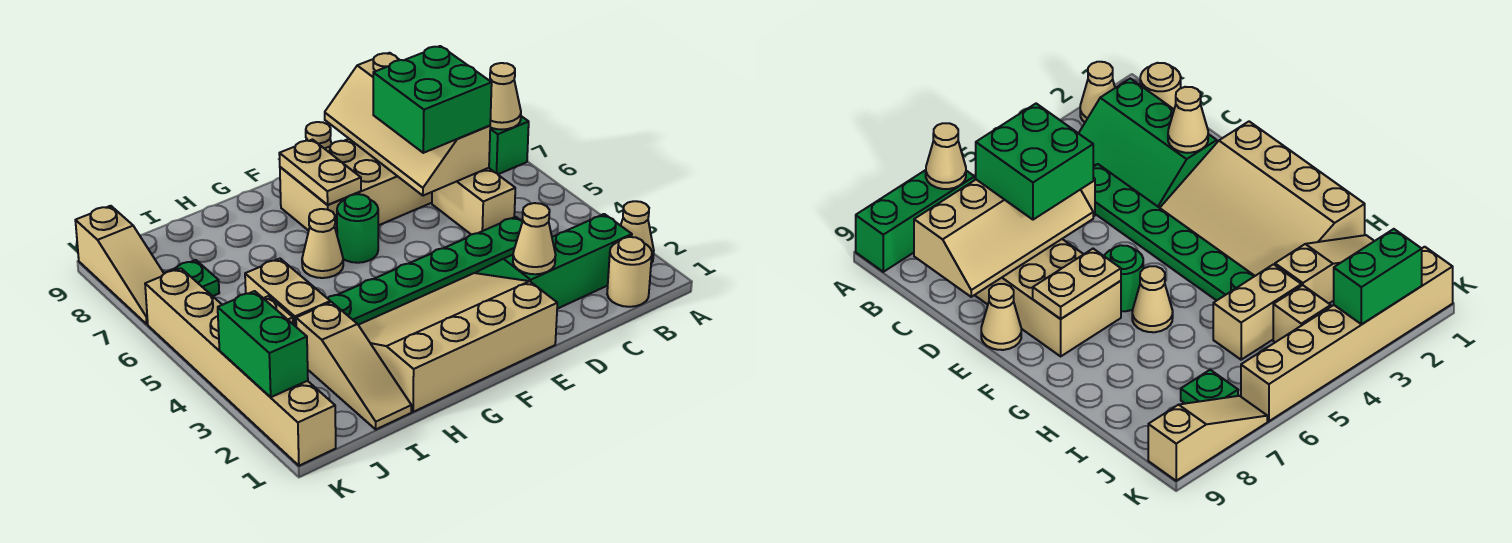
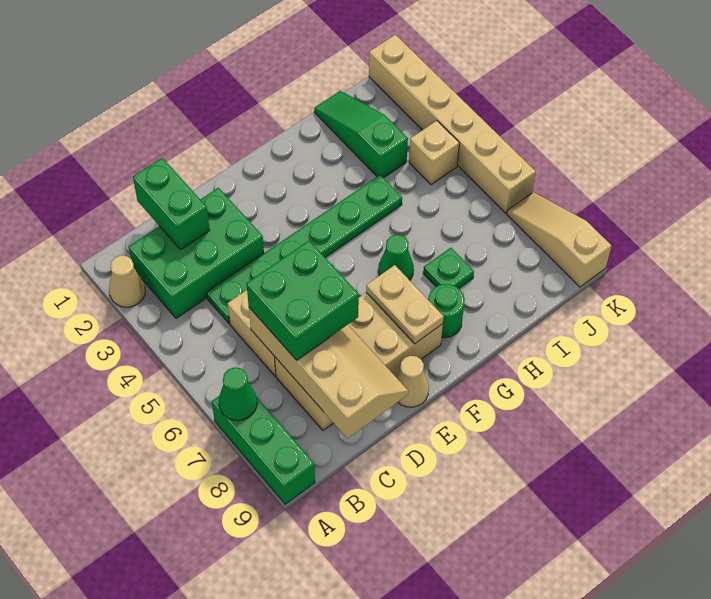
tan 1x1 cone [490,63,521,130] -> green 1x1 cone [219,367,257,421]
tan 1x1 round brick [607,237,652,307] -> none
green 2x3 slope [476,214,632,309] -> green 2x3 brick [129,188,264,318]
tan 1x1 cone [513,203,556,274] -> none
tan 3x4 slope [359,273,557,412] -> none
green 1x1 round brick [337,194,378,263] -> green 1x1 round brick moved to [428,284,465,338]
tan 1x1 cone [302,209,343,278] -> green 1x1 cone [378,235,414,280]
tan 1x3 slope [296,302,411,429] -> green 1x3 slope [314,91,408,178]
tan 1x2 brick [245,259,330,326] -> none
green 1x1 plate [164,260,219,296] -> green 1x1 plate moved to [423,248,474,289]
green 1x2 brick [218,291,308,397] -> green 1x2 brick moved to [133,158,210,249]

